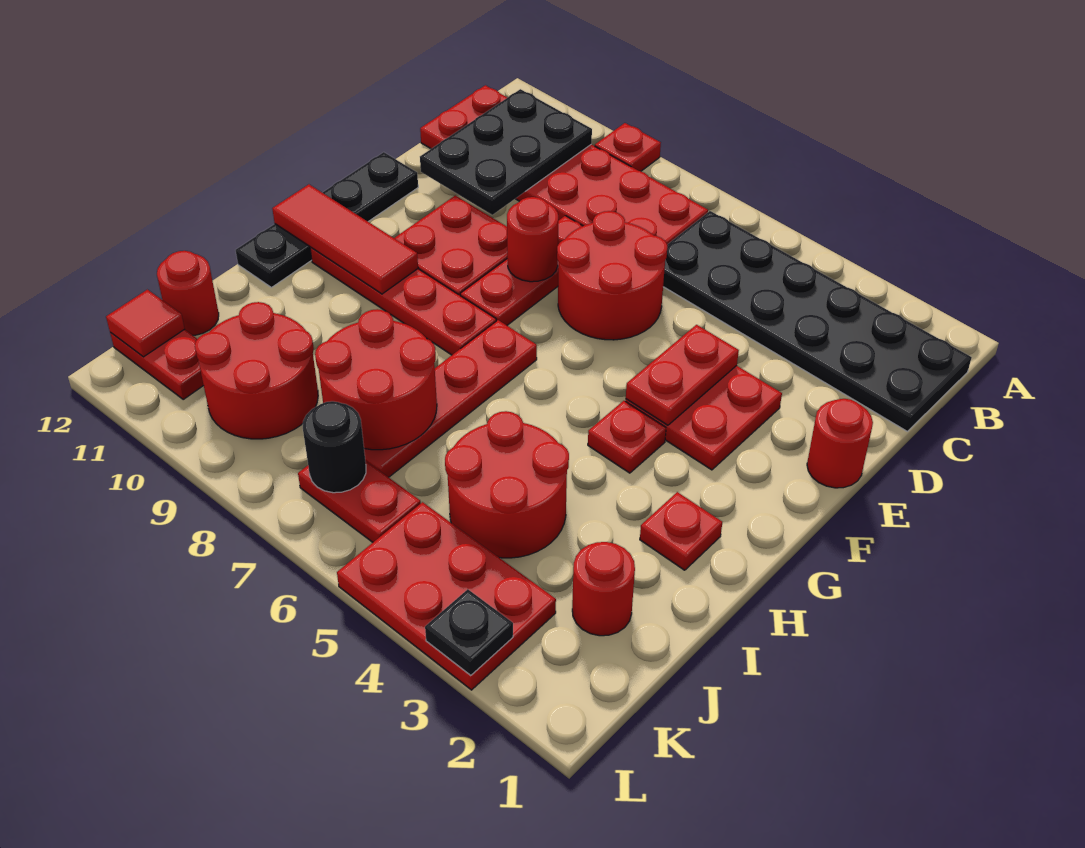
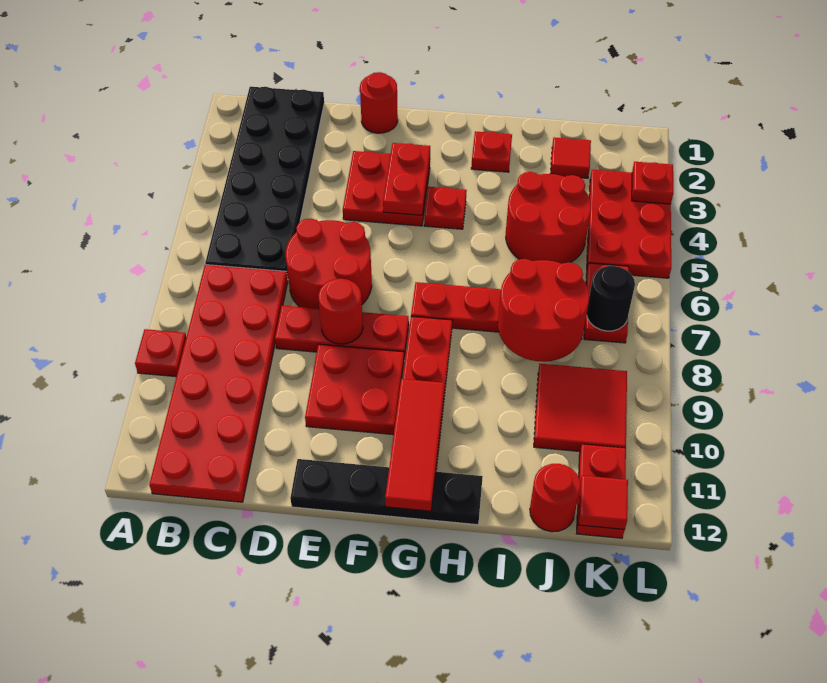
black 2x3 plate [420,89,592,215] -> none
red 1x2 plate [626,325,739,425] -> red 1x2 plate turned to [383,143,430,215]
red 1x1 round brick [572,542,635,636] -> red 1x1 tile [551,138,591,178]
red 2x2 round brick [195,302,318,439] -> red 2x2 tile [534,364,627,451]
black 1x1 plate [425,589,513,675] -> red 1x1 plate [632,162,673,204]

